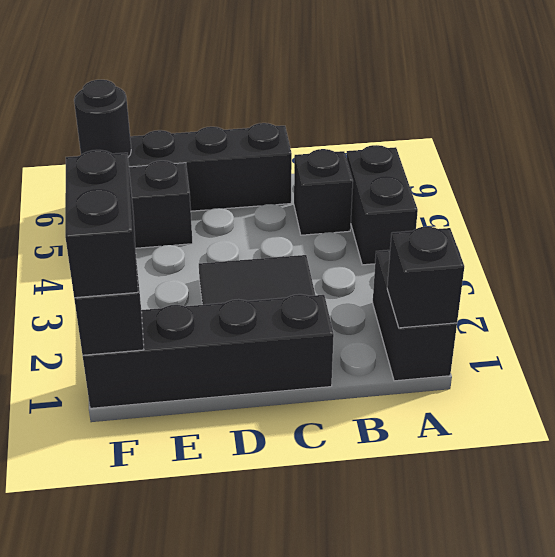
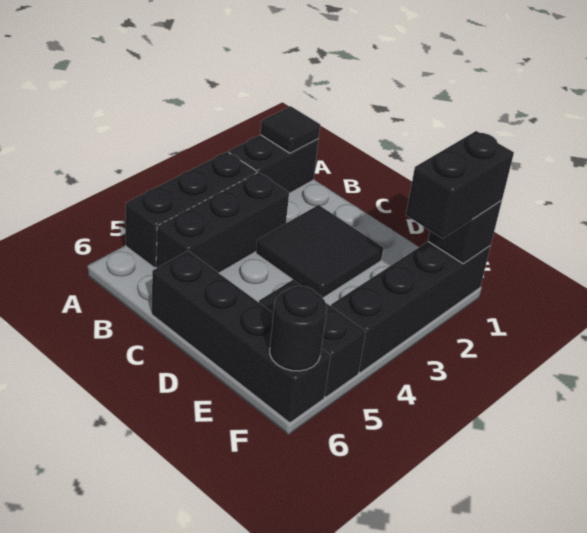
black 1x1 brick [387,227,464,328] -> black 1x1 tile [260,106,320,153]
black 1x2 brick [346,145,418,265] -> black 1x3 brick [126,152,257,268]
black 1x1 brick [294,149,353,235] -> black 1x3 brick [156,172,289,273]
black 1x4 brick [83,294,334,408] -> black 1x4 brick turned to [331,242,491,373]

